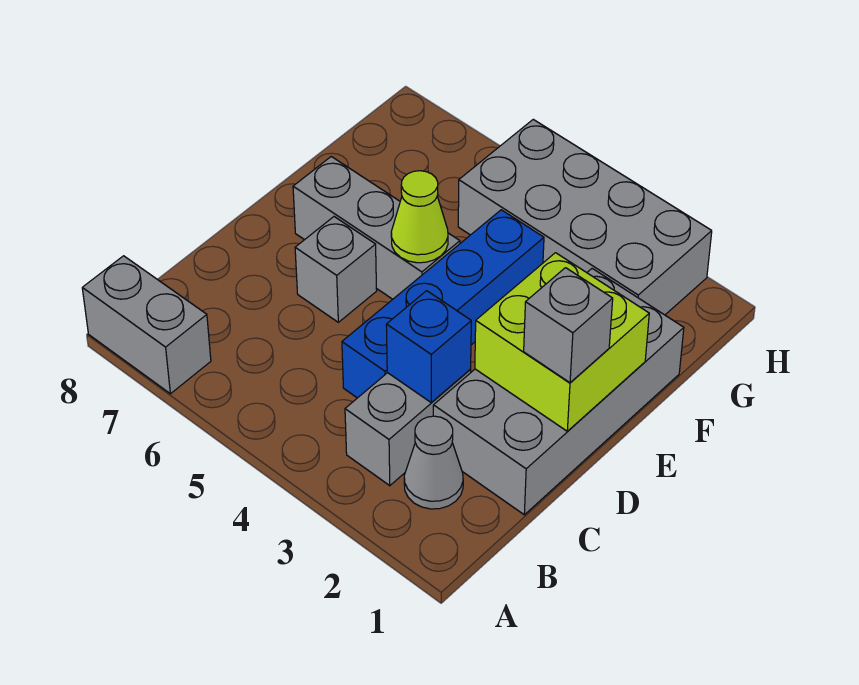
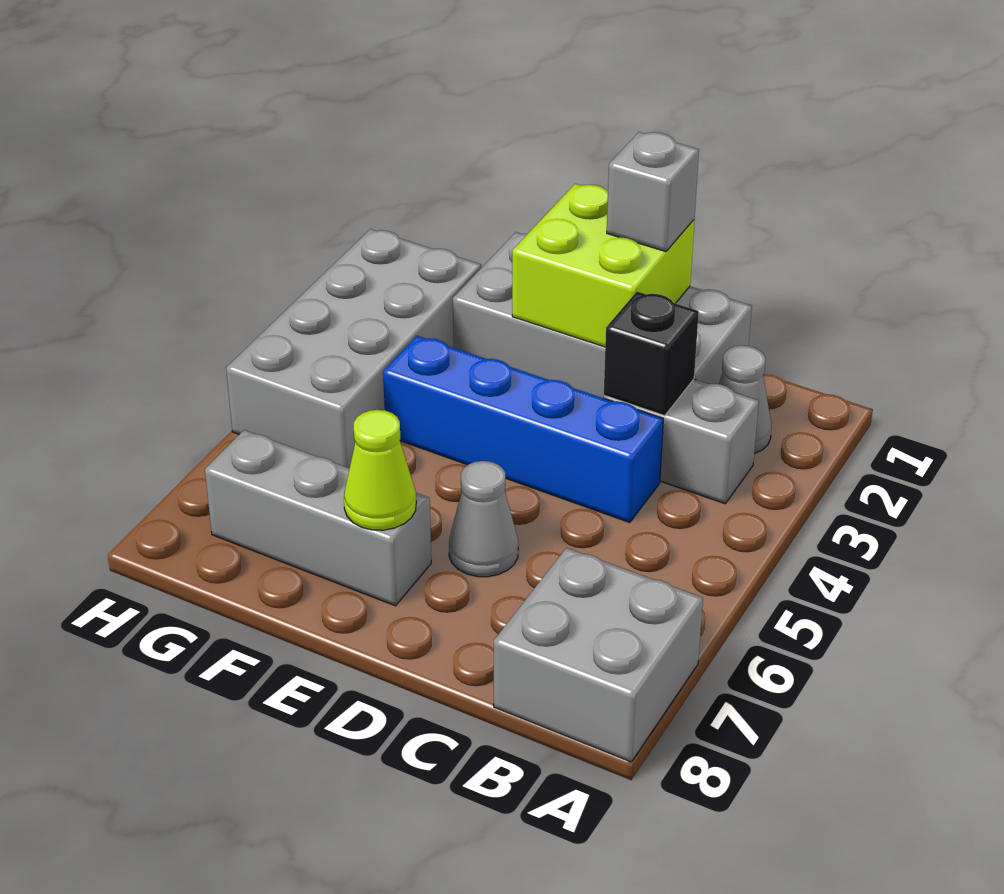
grey 1x2 brick [82,256,211,394] -> grey 2x2 brick [494,548,703,762]
blue 1x1 brick [386,291,471,403] -> black 1x1 brick [604,292,699,416]
grey 1x1 brick [295,217,377,322] -> grey 1x1 cone [449,461,518,577]
grey 1x3 brick [293,157,460,299] -> grey 1x3 brick turned to [205,430,431,606]
lime 1x1 cone [391,171,448,263] -> lime 1x1 cone moved to [344,410,416,530]

